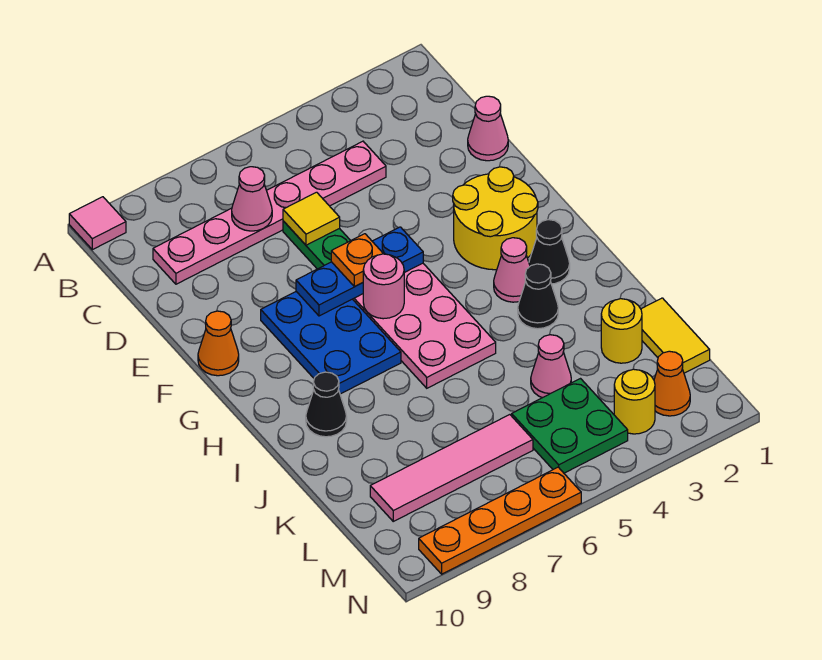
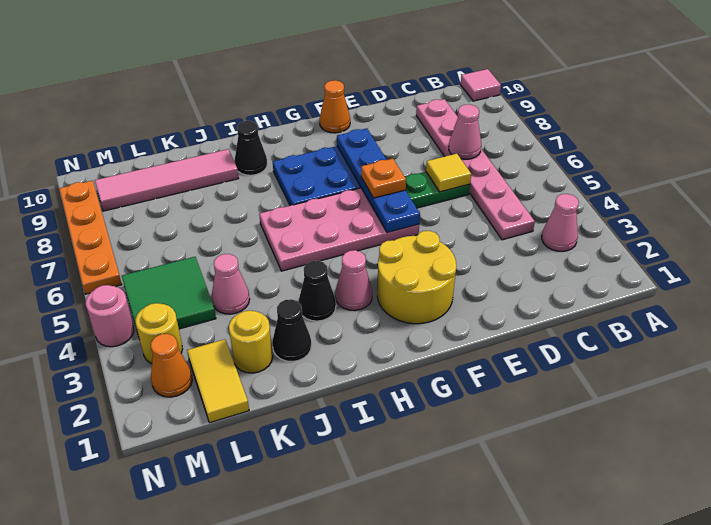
pink 1x1 cone [468,96,508,161] -> pink 1x1 cone moved to [542,194,579,251]
blue 1x3 plate [296,227,423,316] -> blue 1x4 plate [337,128,420,233]
pink 1x1 round brick [363,254,404,319] -> pink 1x1 round brick moved to [86,285,134,347]
black 1x1 cone [529,220,570,284] -> black 1x1 cone moved to [272,299,311,361]
yellow 1x2 tile [641,298,710,373] -> yellow 1x2 tile turned to [187,339,249,423]
green 2x2 plate [512,379,628,473] -> green 2x2 tile [122,257,216,340]
pink 1x4 tile [370,415,533,521] -> pink 1x4 tile turned to [95,149,239,211]

